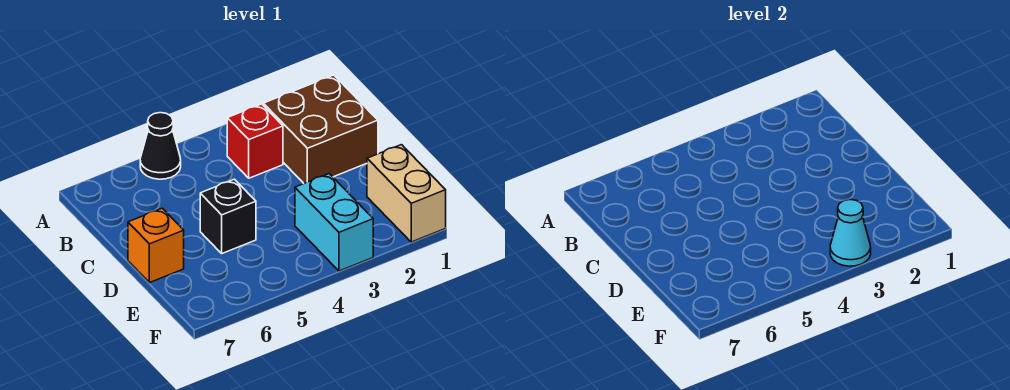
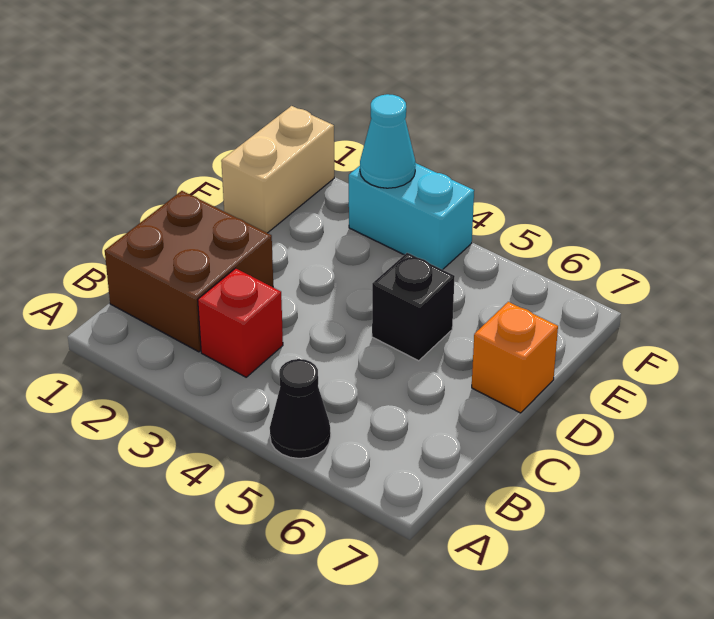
cyan 1x2 brick [295,174,373,271] -> cyan 1x2 brick turned to [349,163,474,270]

